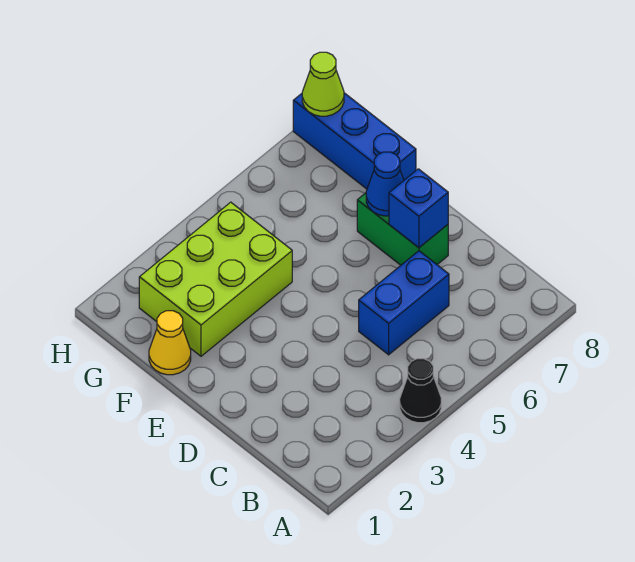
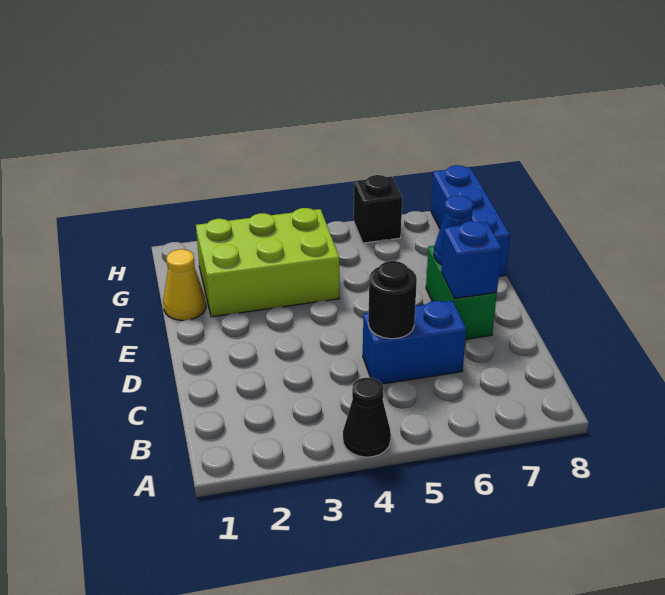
none -> black 1x1 round brick [368,261,417,339]
none -> black 1x1 brick [354,175,402,243]
lime 1x1 cone [302,52,344,116] -> none

